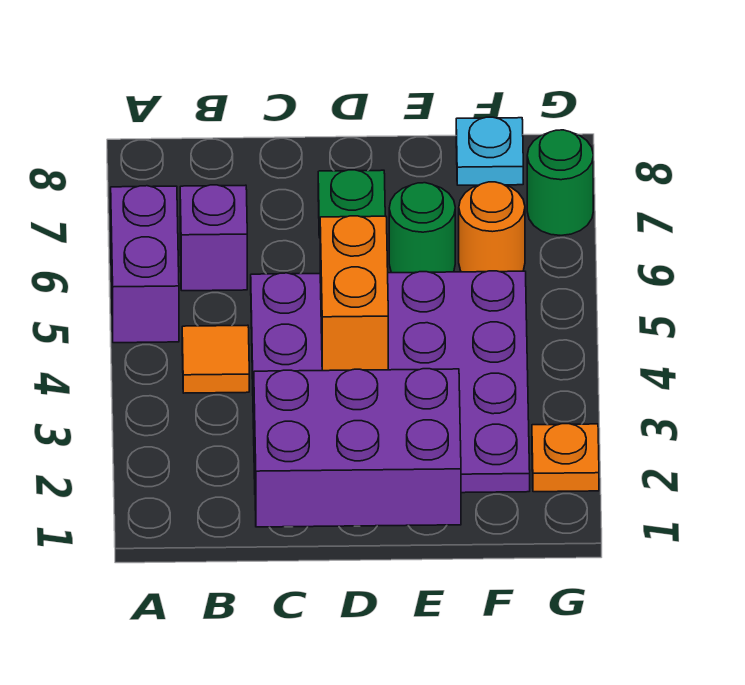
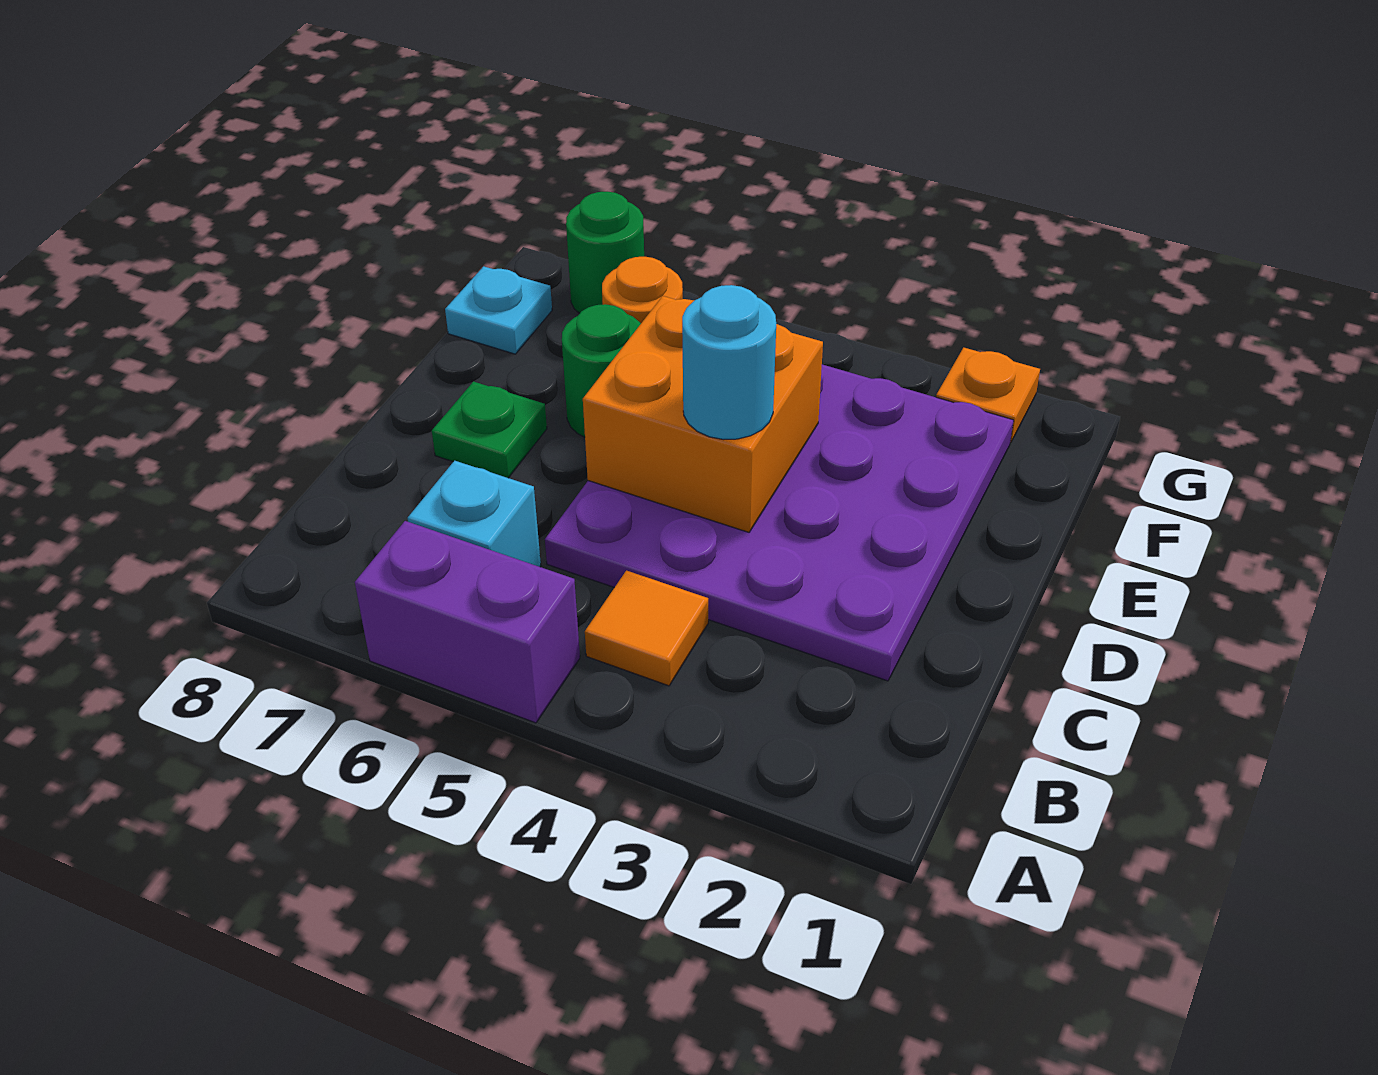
purple 1x1 brick [180,185,247,291] -> cyan 1x1 brick [408,461,541,567]
purple 2x3 brick [254,369,461,527] -> none
orange 1x2 brick [320,216,388,371] -> orange 2x2 brick [583,296,823,532]
none -> cyan 1x1 round brick [682,285,776,440]

